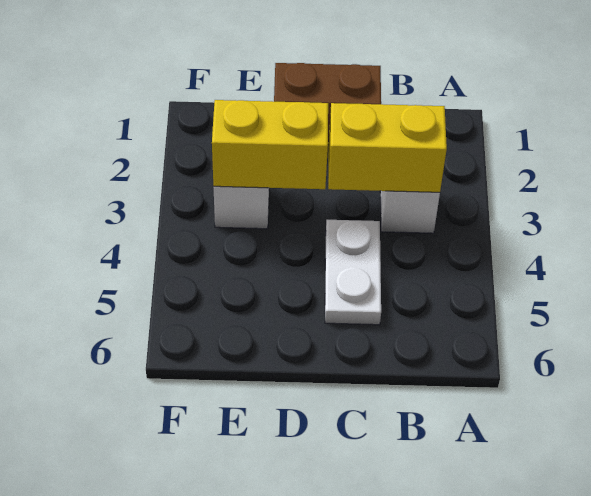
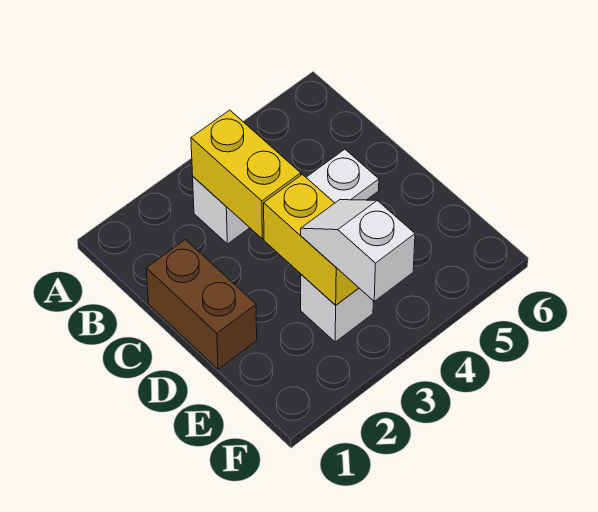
none -> white 1x2 slope [301,200,415,301]

